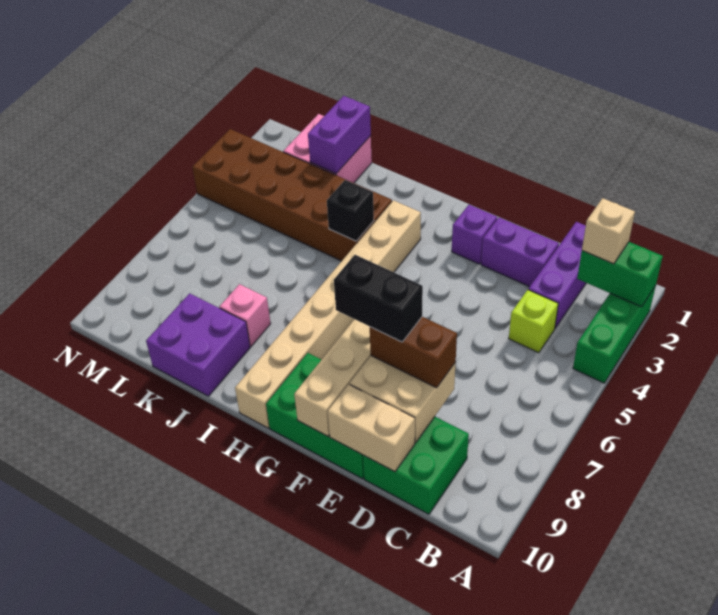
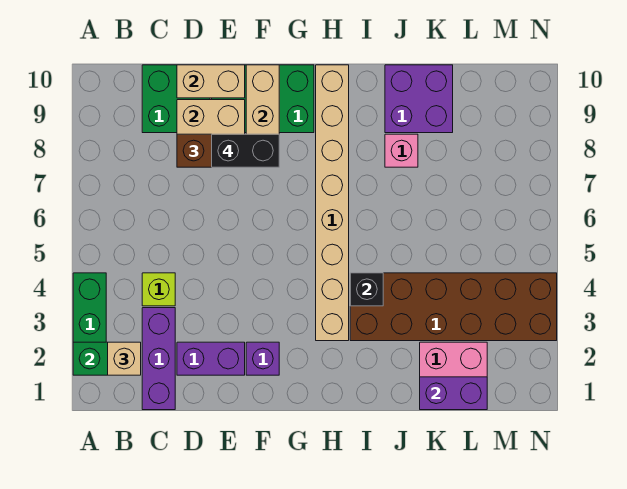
purple 1x2 brick [308,96,371,174] -> purple 1x2 brick turned to [420,377,487,410]

